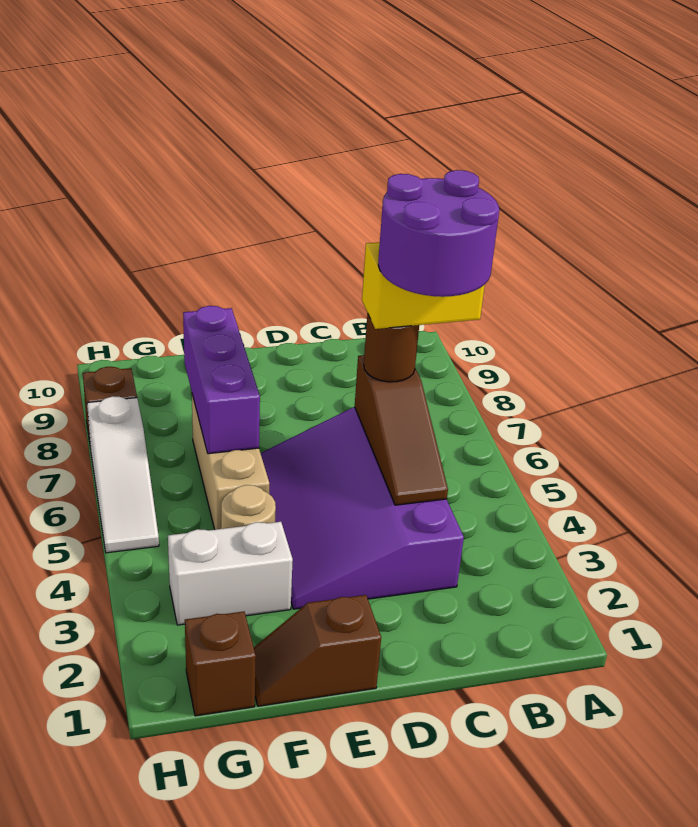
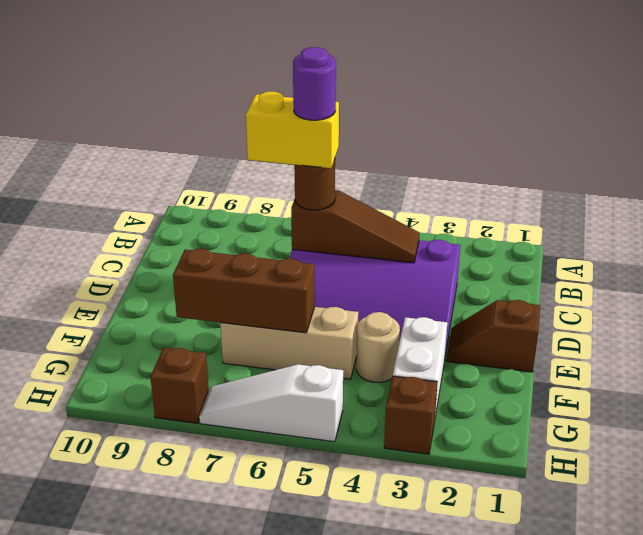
purple 2x2 round brick [378,170,499,297] -> purple 1x1 round brick [293,47,336,120]
yellow 1x2 brick [362,242,485,329] -> yellow 1x2 brick turned to [246,92,339,168]
brown 1x2 slope [254,595,381,706] -> brown 1x2 slope turned to [447,300,540,372]
purple 1x3 brick [183,306,260,454] -> brown 1x3 brick [173,249,315,333]
brown 1x1 brick [185,611,256,716] -> brown 1x1 brick moved to [384,376,437,454]
white 1x3 slope [87,396,159,553] -> white 1x3 slope turned to [199,364,343,442]

